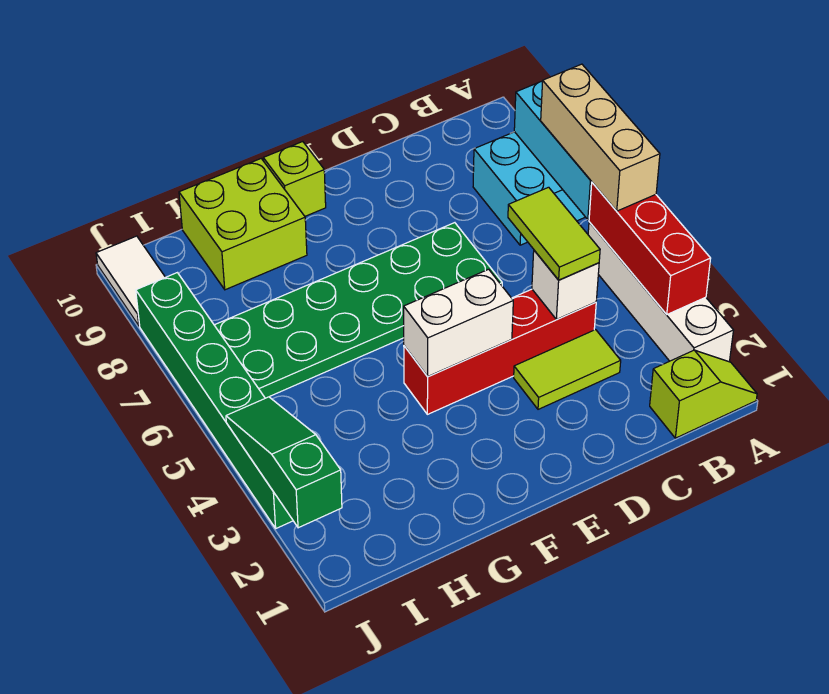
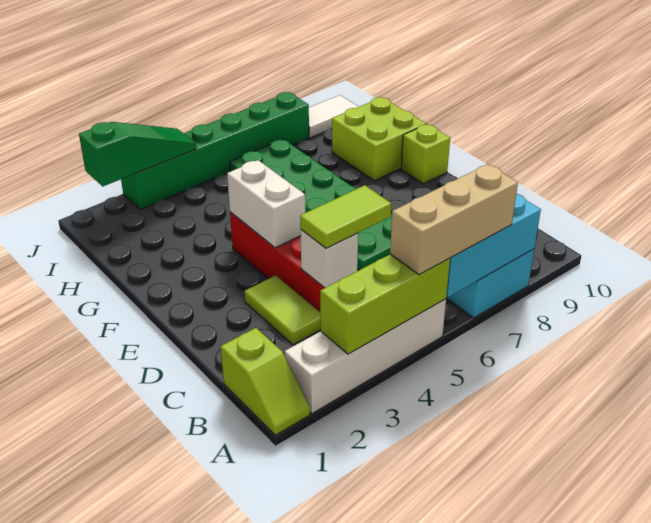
red 1x3 brick [589,183,711,314] -> lime 1x3 brick [320,254,450,354]

